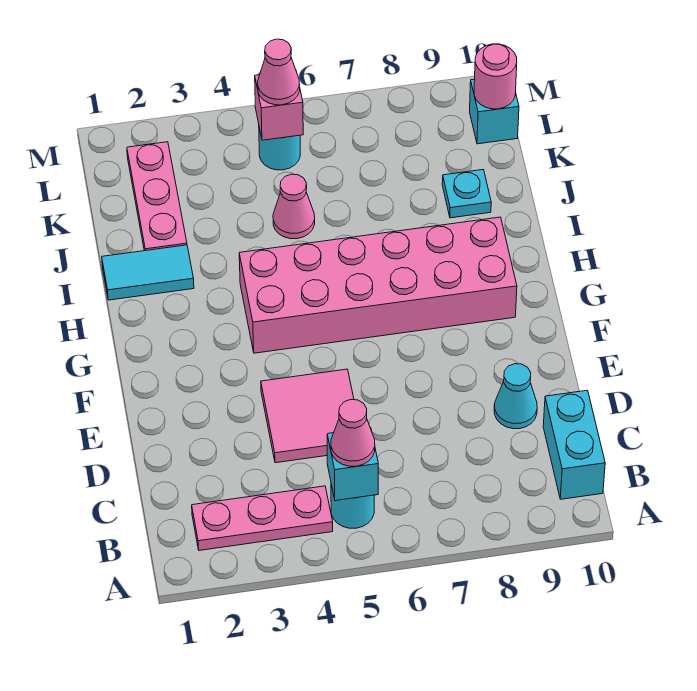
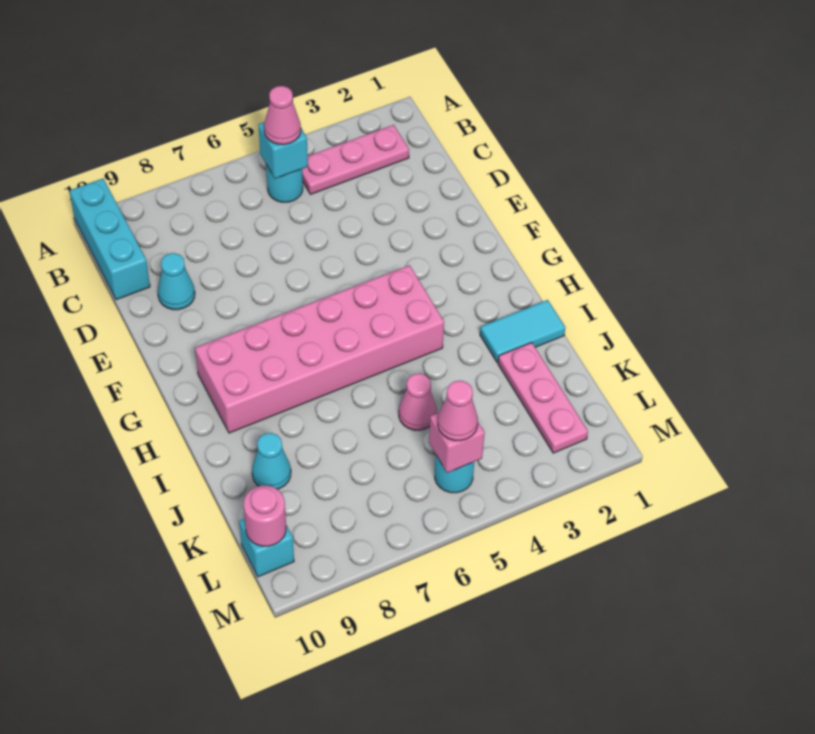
cyan 1x2 brick [543,390,605,499] -> cyan 1x3 brick [70,179,150,300]
pink 2x2 tile [261,369,354,463] -> none
cyan 1x1 plate [442,170,491,218] -> cyan 1x1 cone [252,433,291,489]

